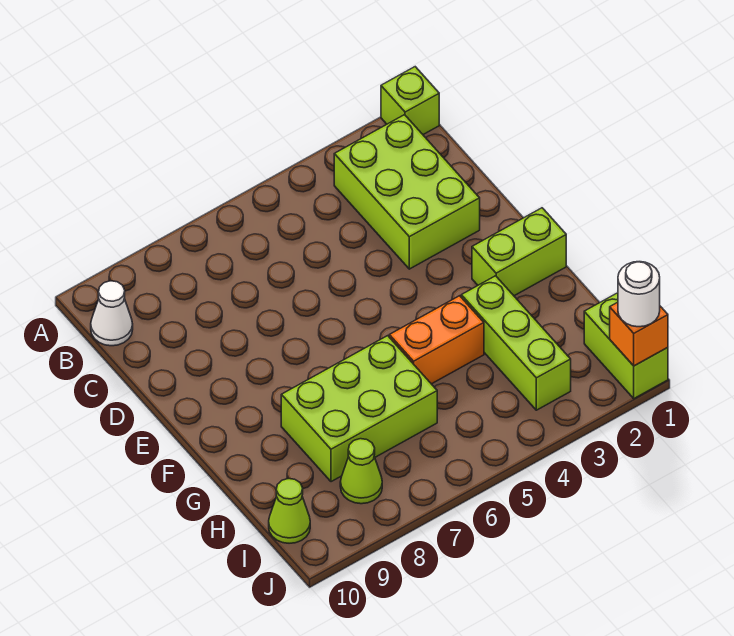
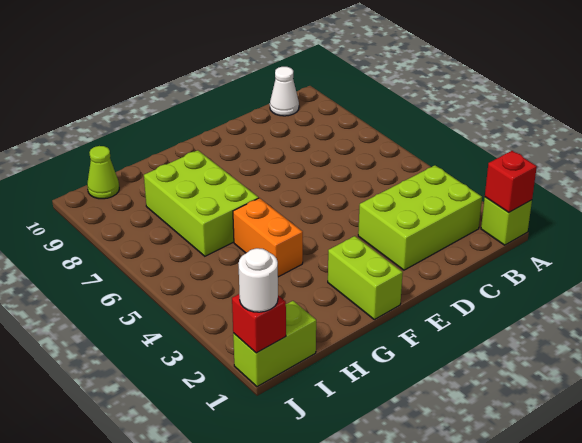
none -> red 1x1 brick [485,151,537,212]
lime 1x3 brick [461,276,571,410] -> none
lime 1x1 cone [340,439,382,504] -> none
orange 1x1 brick [610,302,668,366] -> red 1x1 brick [232,294,286,353]

